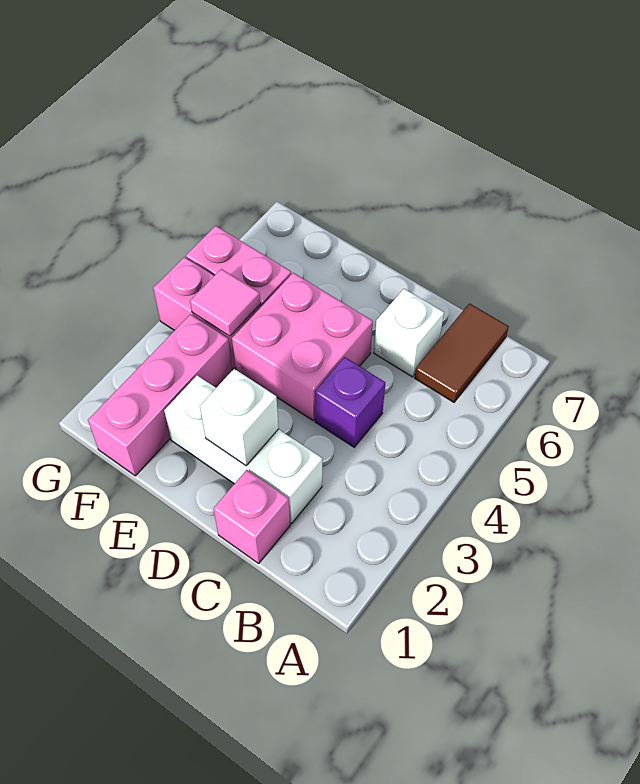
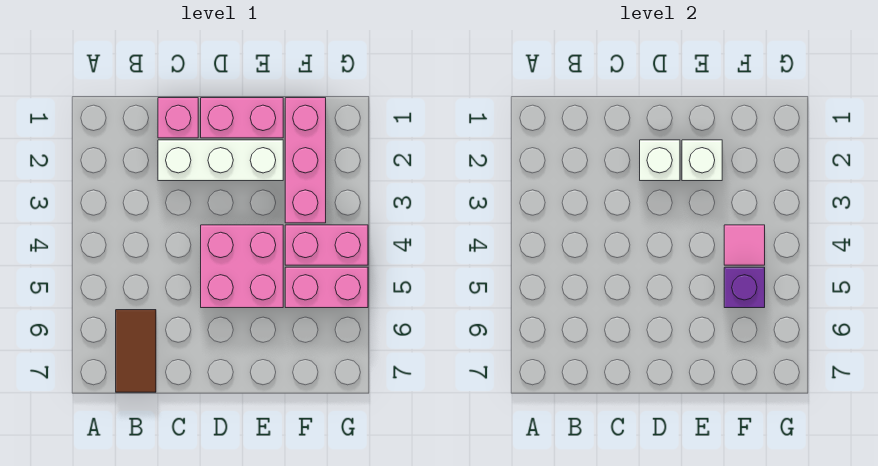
purple 1x1 brick [315,357,385,447] -> purple 1x1 brick moved to [724,267,765,308]
white 1x1 brick [374,289,444,377] -> white 1x1 brick moved to [682,140,722,181]
none -> pink 1x2 brick [201,98,283,138]

